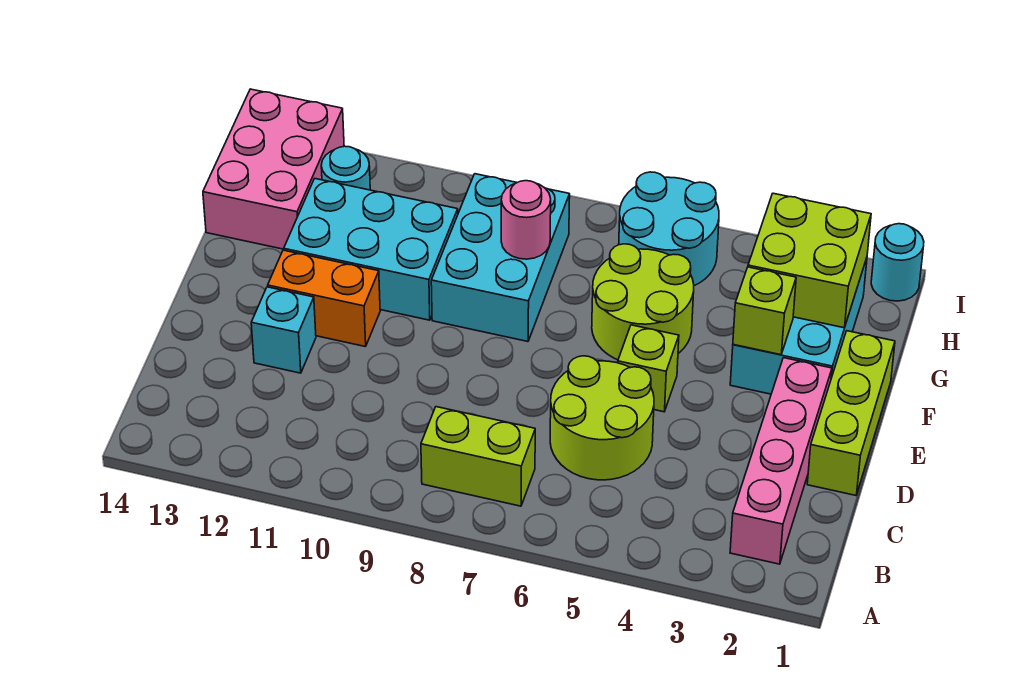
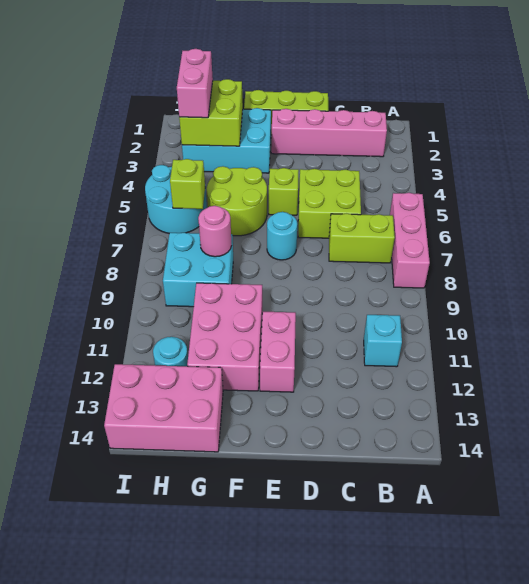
none -> pink 1x3 brick [390,193,430,288]
lime 1x2 brick [421,407,535,506] -> lime 1x2 brick turned to [329,214,395,263]
lime 2x2 round brick [550,356,654,480] -> lime 2x2 brick [298,169,361,238]
cyan 1x1 brick [251,287,316,373] -> cyan 1x1 brick moved to [364,315,402,367]
orange 1x2 brick [268,250,380,347] -> pink 1x2 brick [260,312,296,392]
lime 1x1 brick [733,267,796,355] -> lime 1x1 brick moved to [170,159,205,209]
cyan 2x3 brick [431,174,570,342] -> cyan 2x2 brick [163,233,233,307]
cyan 2x3 brick [284,179,458,320] -> pink 2x3 brick [187,283,262,391]
none -> pink 1x2 brick [177,49,213,118]
cyan 1x1 round brick [871,224,924,301] -> cyan 1x1 round brick moved to [267,212,297,260]

